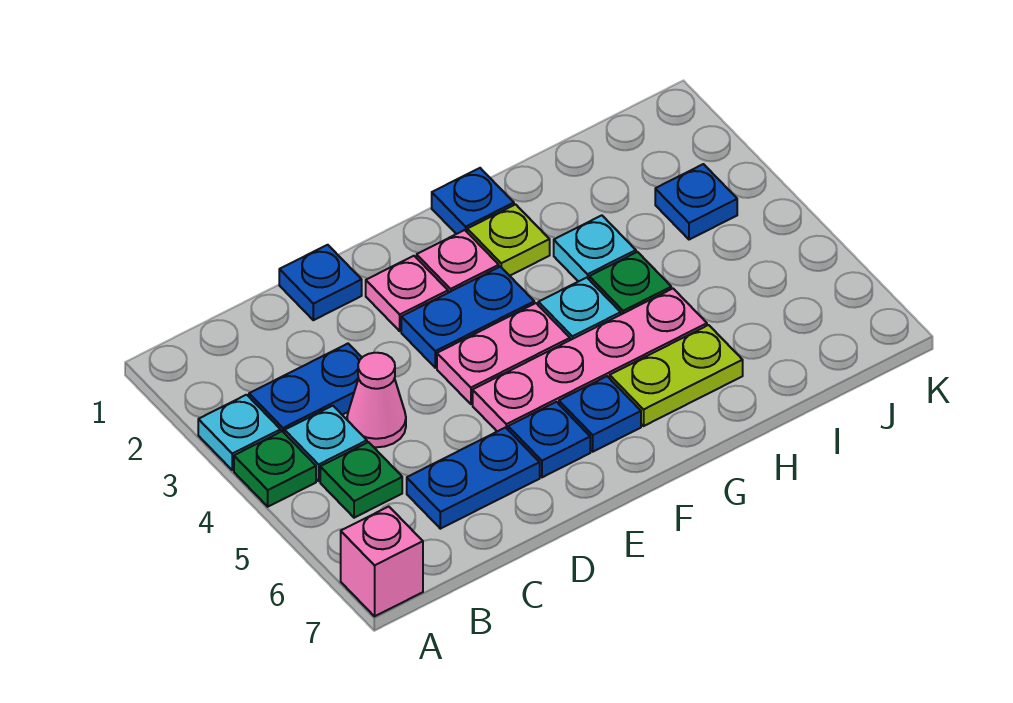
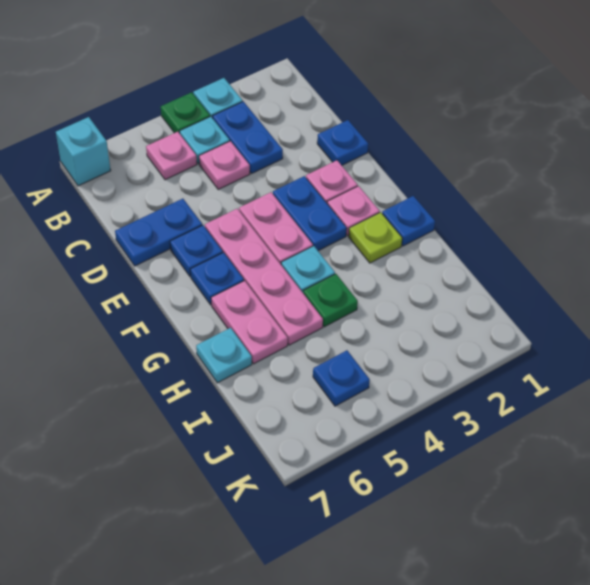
pink 1x1 brick [341,507,423,616] -> cyan 1x1 brick [56,117,111,186]
green 1x1 plate [320,442,402,518] -> pink 1x1 plate [146,132,197,180]
pink 1x1 cone [347,353,406,447] -> pink 1x1 plate [199,141,250,189]
blue 1x2 plate [407,427,540,529] -> blue 1x2 plate turned to [115,199,202,266]
lime 1x2 plate [610,325,743,426] -> pink 1x2 plate [211,281,288,364]
cyan 1x1 plate [554,215,636,282] -> cyan 1x1 plate moved to [196,328,252,383]
blue 1x1 plate [655,164,737,240] -> blue 1x1 plate moved to [313,350,370,406]

